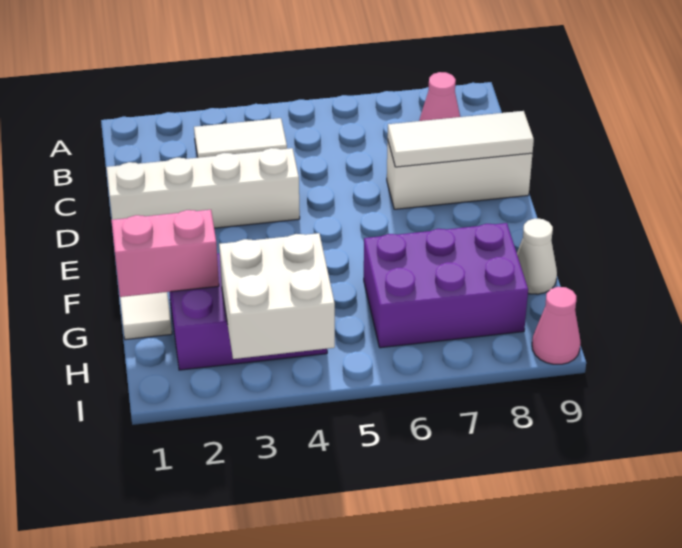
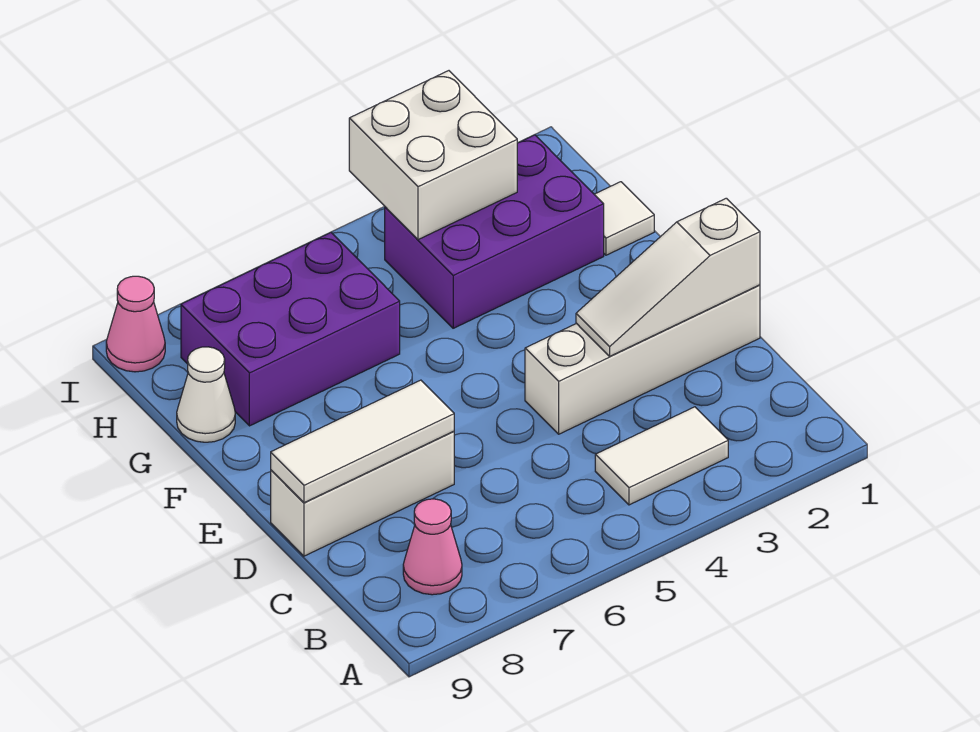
none -> white 1x3 slope [576,198,760,356]
pink 1x2 brick [112,210,219,297] -> none

